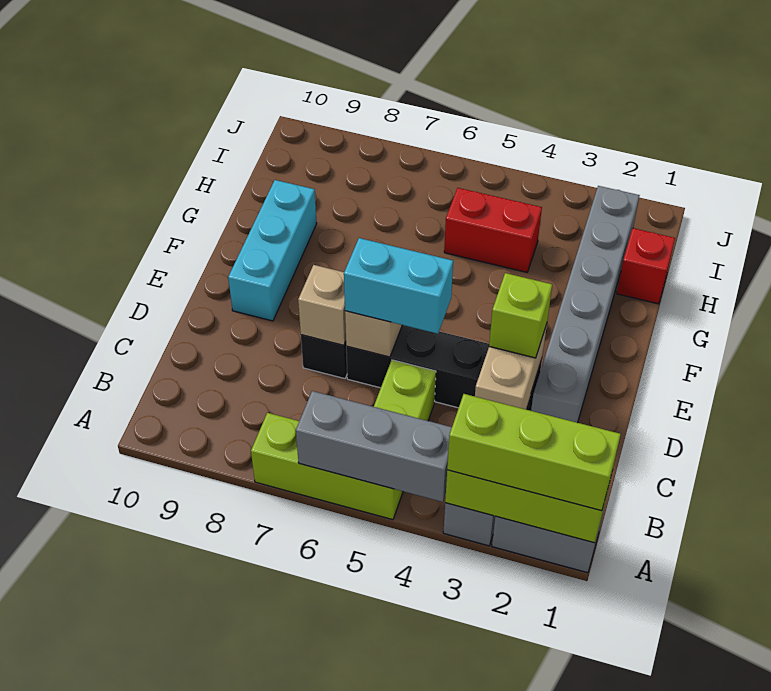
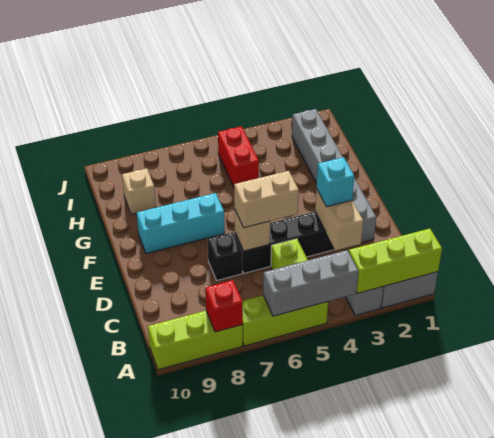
lime 1x3 brick [447,394,621,511] -> lime 1x3 brick moved to [148,311,243,370]
lime 1x1 brick [489,273,552,358] -> cyan 1x1 brick [317,157,354,207]
cyan 1x2 brick [344,238,453,334] -> tan 1x2 brick [234,171,299,228]
tan 1x1 brick [298,265,346,345] -> tan 1x1 brick moved to [122,168,156,214]
cyan 1x3 brick [228,180,317,321] -> cyan 1x3 brick turned to [137,193,225,254]
red 1x1 brick [617,228,675,304] -> red 1x1 brick moved to [205,280,243,332]
red 1x2 brick [444,188,542,272] -> red 1x2 brick turned to [218,126,259,187]

